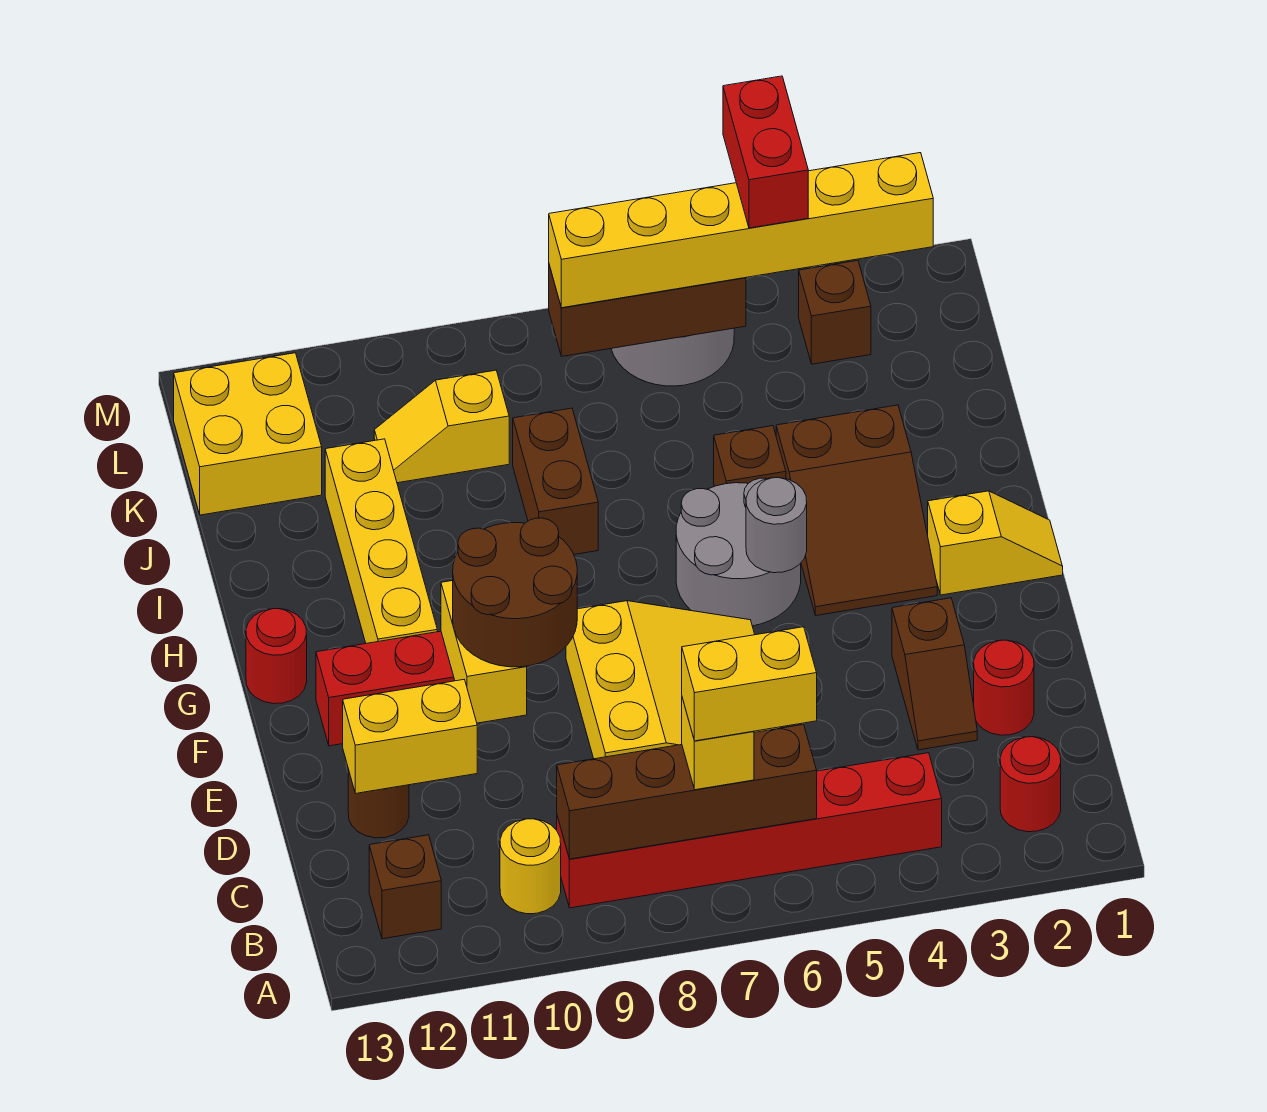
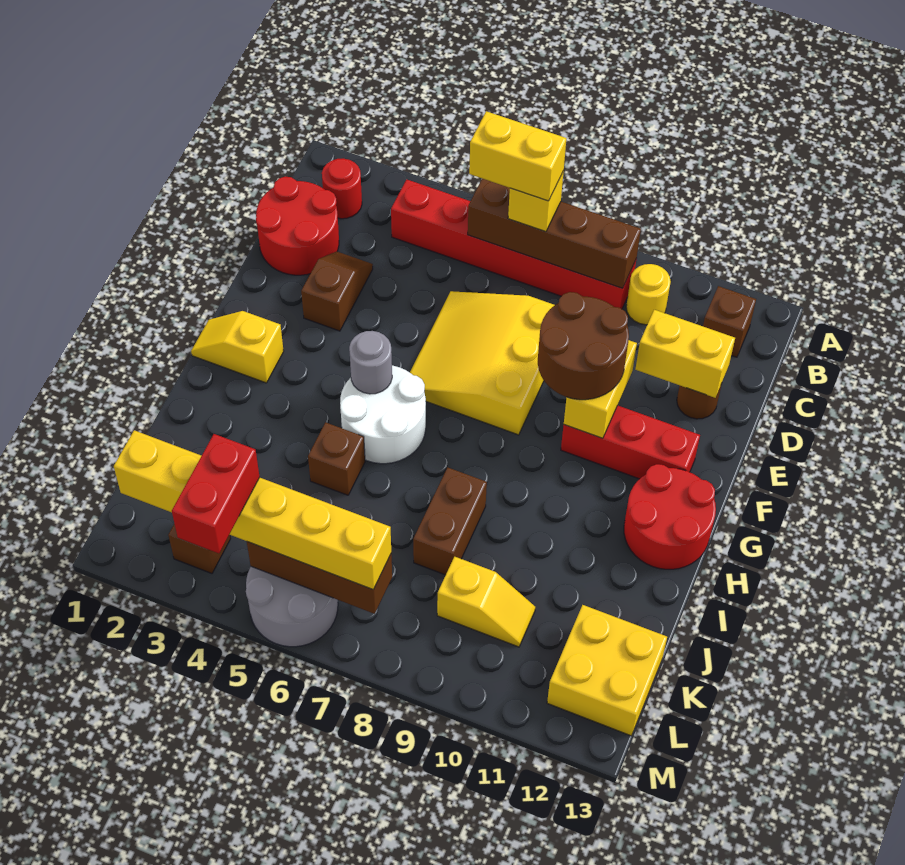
red 1x1 round brick [974,640,1034,735] -> red 2x2 round brick [256,177,339,275]
brown 2x3 slope [776,405,937,616] -> none
grey 2x2 round brick [676,478,801,626] -> white 2x2 round brick [340,366,426,464]
yellow 1x4 brick [325,439,437,643] -> none
red 1x1 round brick [246,609,307,704] -> red 2x2 round brick [624,464,716,569]

